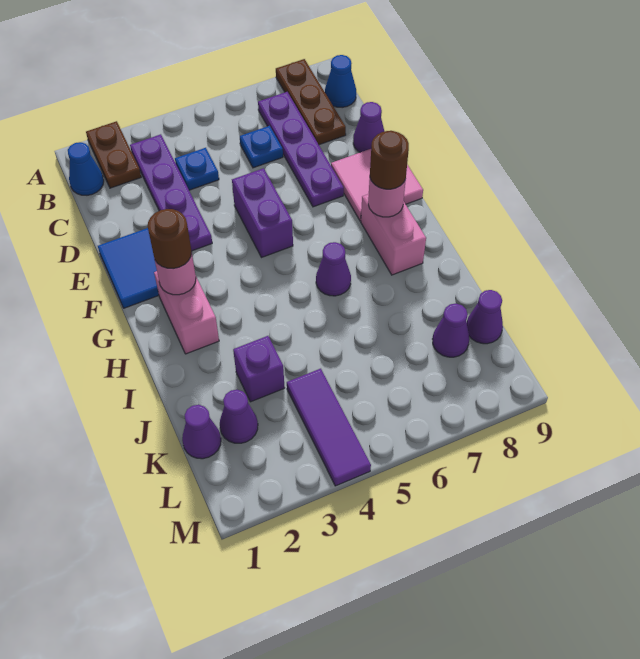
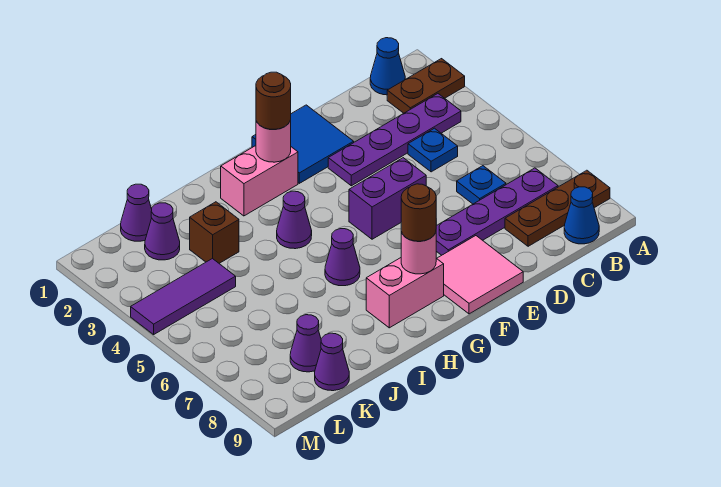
purple 1x1 cone [353,102,385,152] -> purple 1x1 cone moved to [277,191,312,249]
purple 1x1 brick [233,336,284,402] -> brown 1x1 brick [190,202,239,263]

